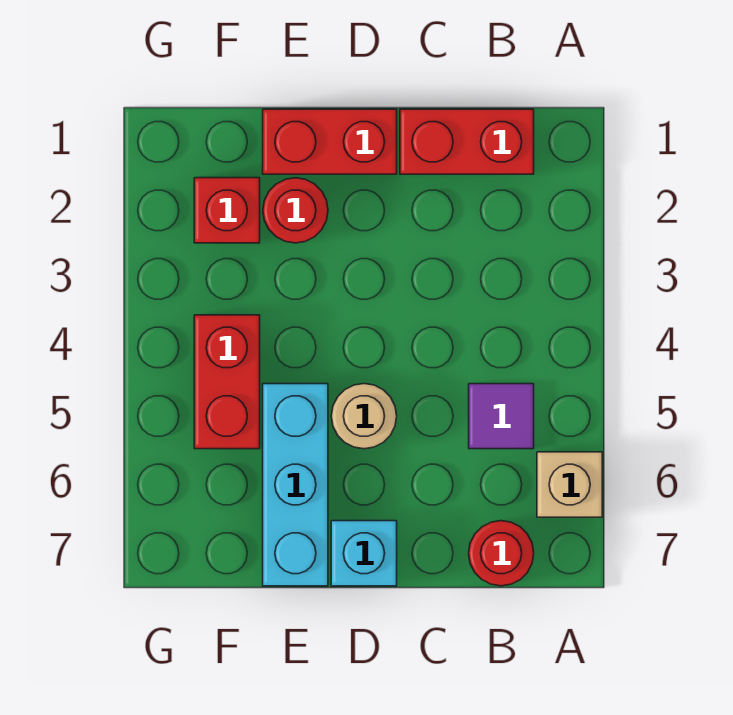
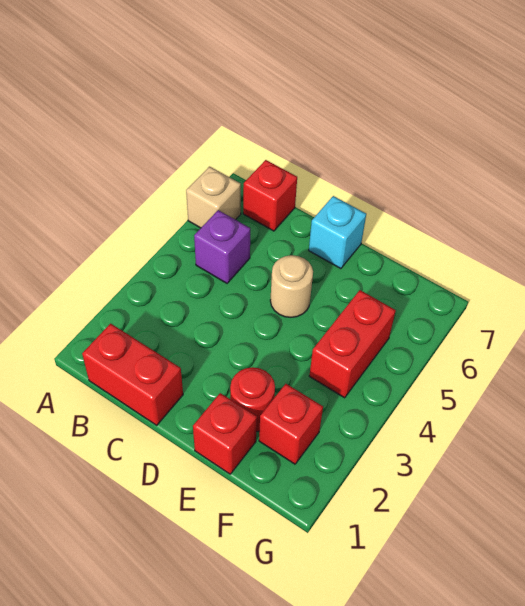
purple 1x1 tile [469,384,534,449] -> purple 1x1 brick [194,210,250,283]
red 1x1 round brick [469,521,534,586] -> red 1x1 brick [243,160,297,231]
red 1x2 brick [263,109,397,174] -> red 1x1 brick [193,393,257,474]
cyan 1x3 brick [263,384,328,586] -> none

